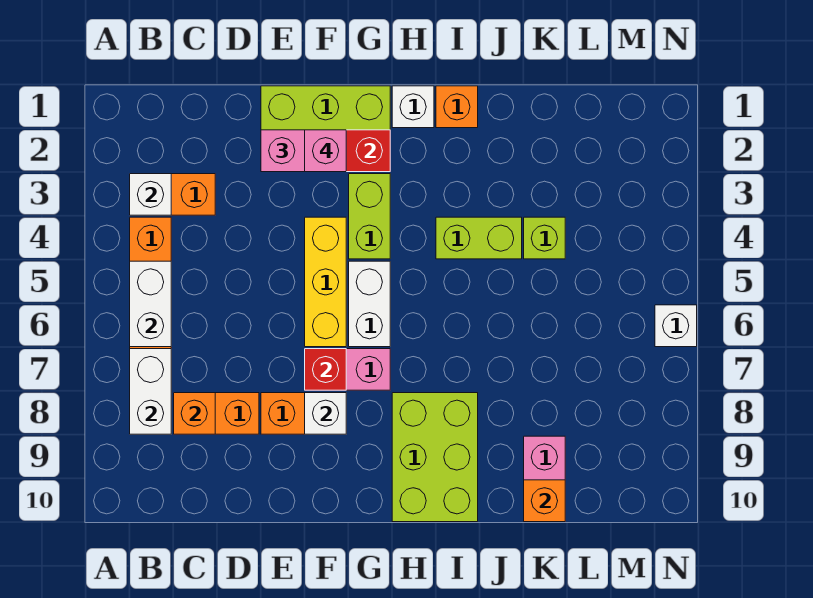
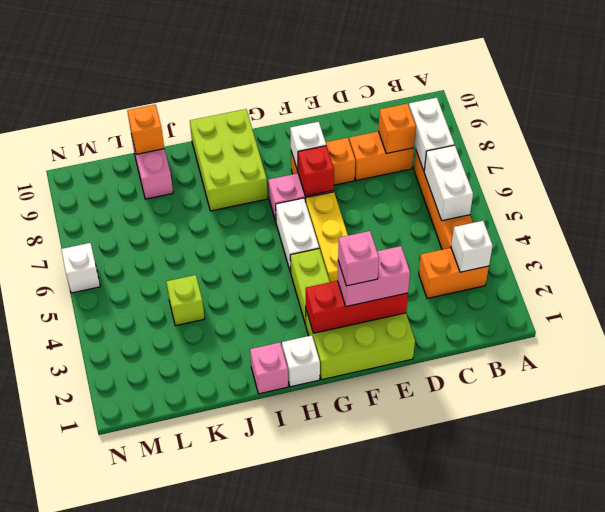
orange 1x1 brick [436,86,478,128] -> pink 1x1 brick [250,343,288,394]
lime 1x2 brick [436,217,522,259] -> none

